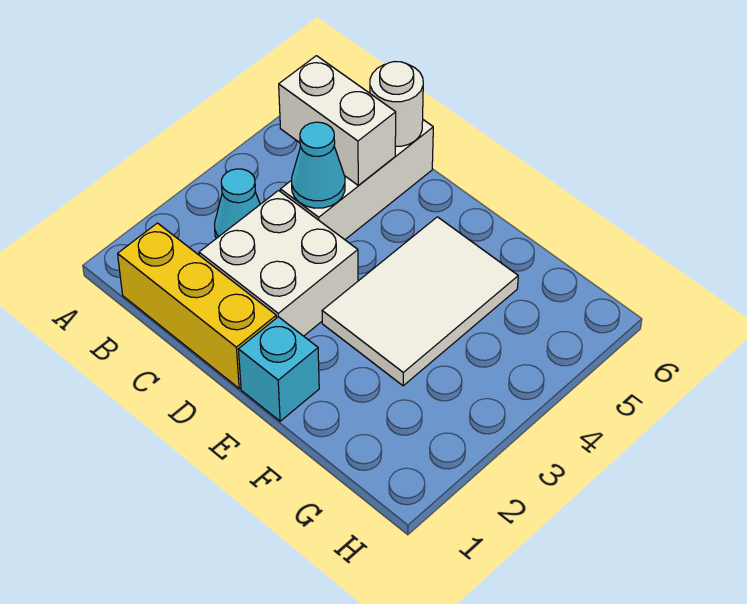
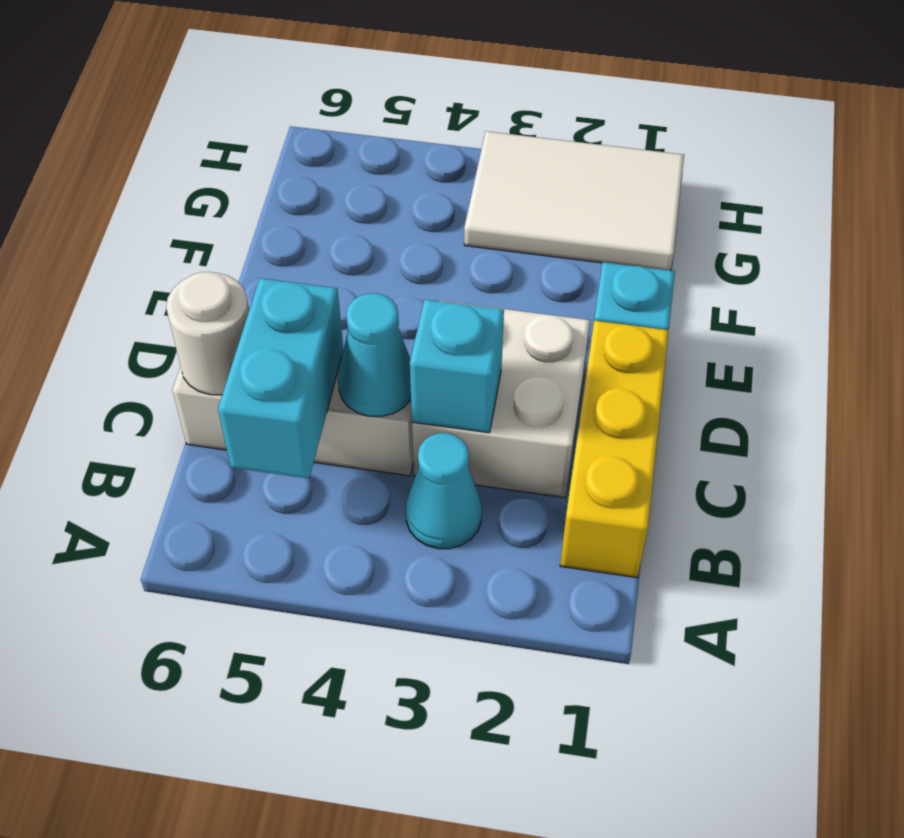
white 1x2 brick [279,56,396,186] -> cyan 1x2 brick [218,278,343,478]
none -> cyan 1x1 brick [410,299,504,433]
white 2x3 tile [322,217,518,386] -> white 2x3 tile moved to [464,131,684,271]

